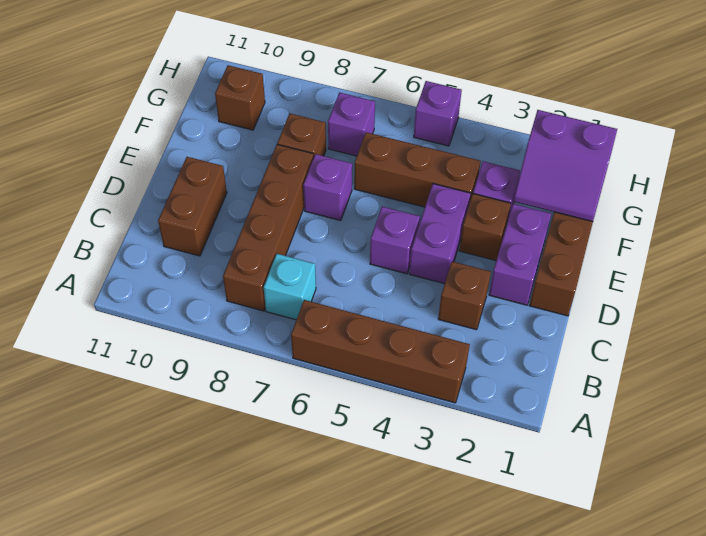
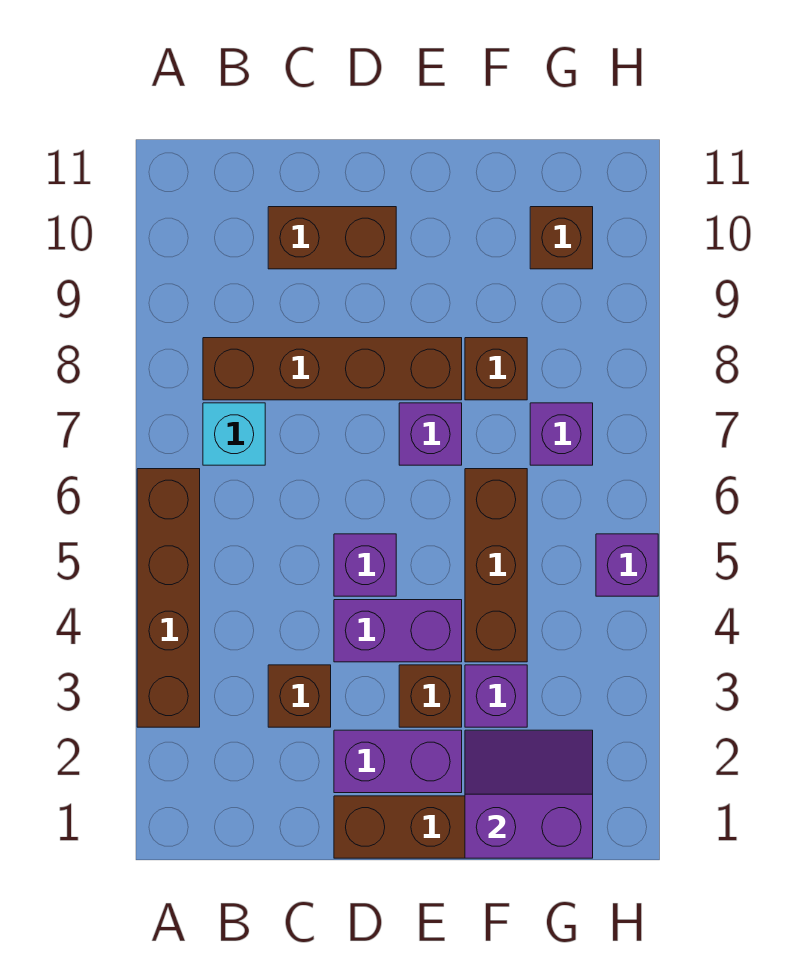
purple 2x2 slope [514,110,617,222] -> purple 2x2 slope turned to [465,730,593,858]

